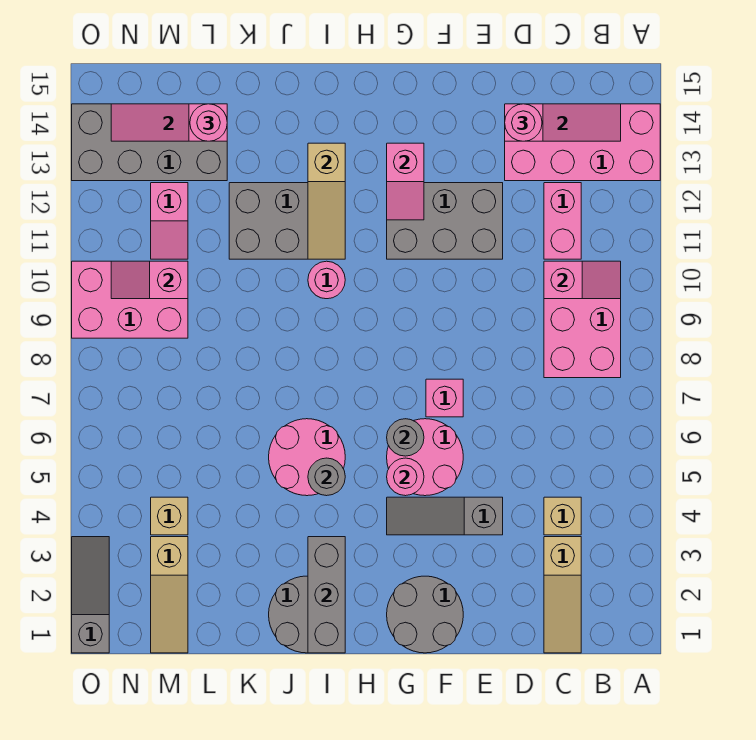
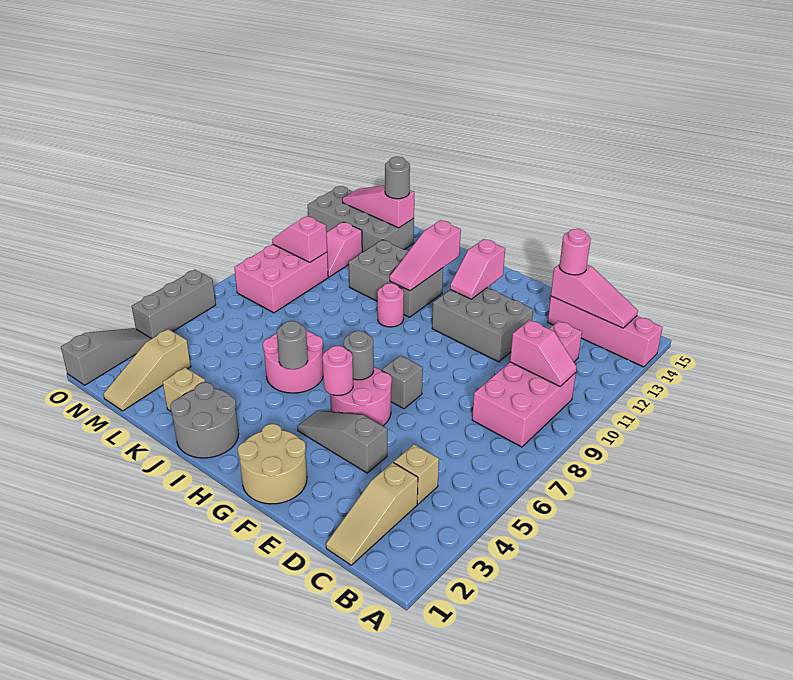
pink 2x4 brick [505,104,660,181] -> pink 1x4 brick [548,296,662,367]
grey 2x2 round brick [387,576,463,653] -> tan 2x2 round brick [238,424,307,504]
pink 1x1 brick [426,379,463,417] -> grey 1x1 brick [382,355,423,409]
grey 1x3 brick [308,537,345,653] -> grey 1x3 brick moved to [132,270,216,339]
tan 1x3 slope [308,143,345,259] -> pink 1x3 slope [390,220,461,291]
pink 1x1 round brick [190,104,227,141] -> grey 1x1 round brick [385,157,410,199]
tan 1x1 brick [151,497,188,535] -> tan 1x1 brick moved to [163,367,205,411]
pink 2x3 brick [72,261,188,338] -> pink 2x3 brick turned to [234,244,328,313]

